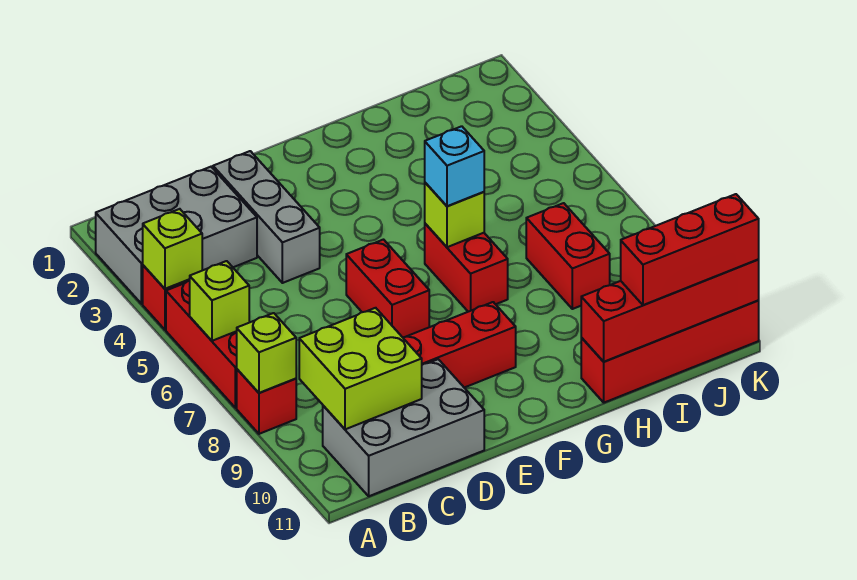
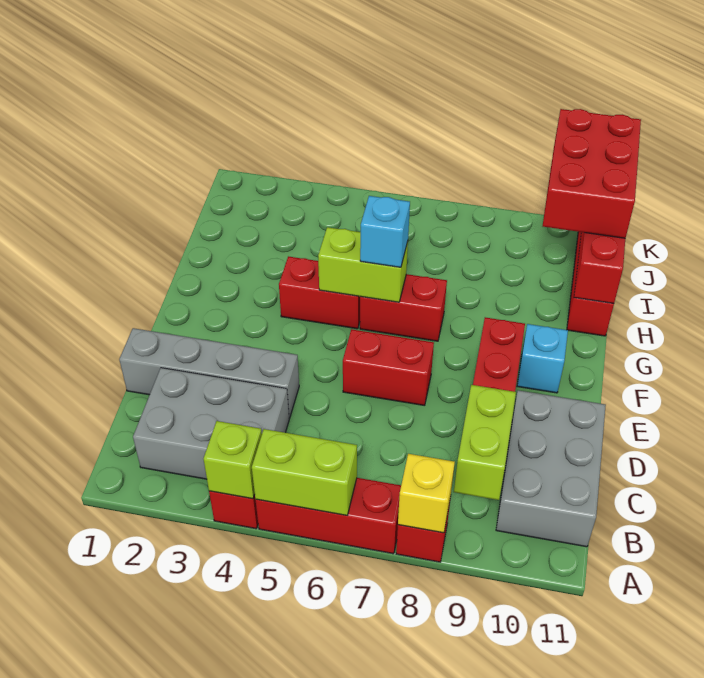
grey 2x3 brick [96,167,257,304] -> grey 2x3 brick turned to [133,368,289,479]
lime 1x1 brick [189,261,249,341] -> lime 1x2 brick [252,429,357,516]
lime 1x1 brick [237,313,296,393] -> yellow 1x1 brick [398,454,455,533]
lime 2x2 brick [299,308,422,429] -> lime 1x2 brick [454,385,516,500]
grey 1x3 brick [213,151,320,283] -> grey 1x4 brick [119,328,299,418]
none -> cyan 1x1 brick [517,324,568,393]
lime 1x1 brick [425,183,484,247] -> lime 1x2 brick [318,227,408,302]
red 1x2 brick [526,203,610,309] -> red 1x2 brick moved to [279,256,360,329]
red 1x3 brick [621,194,759,305] -> red 2x3 brick [543,109,641,238]

